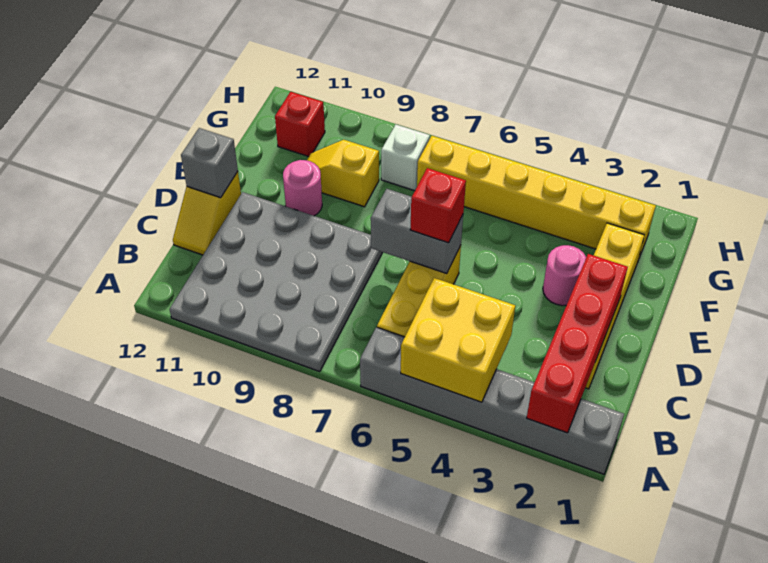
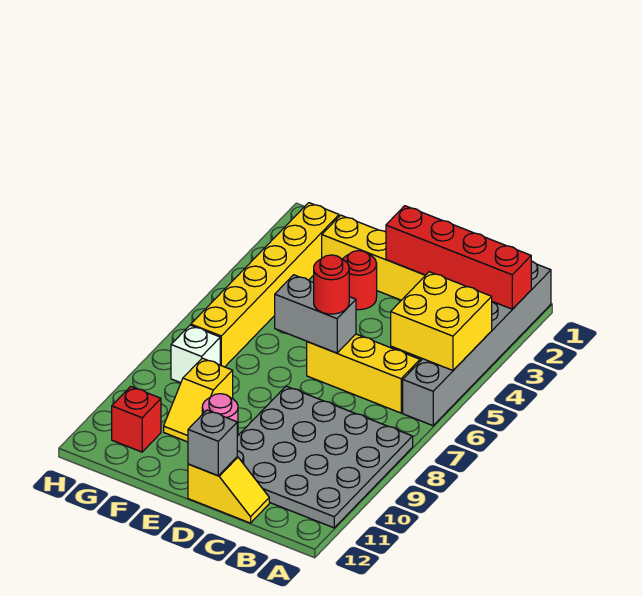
grey 1x2 brick [371,189,463,274] -> grey 1x2 brick turned to [275,275,356,353]
red 1x1 brick [410,168,466,243] -> red 1x1 round brick [314,255,349,314]
pink 1x1 round brick [543,245,586,306] -> red 1x1 round brick [343,251,377,310]

